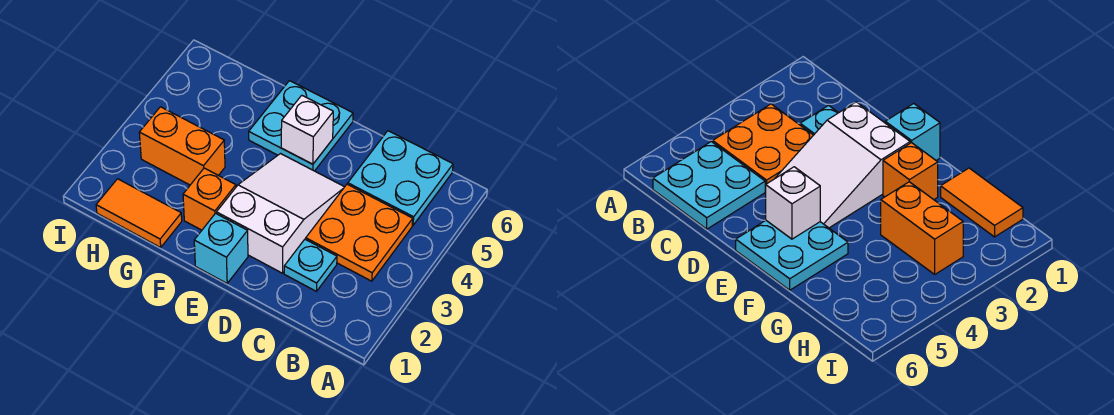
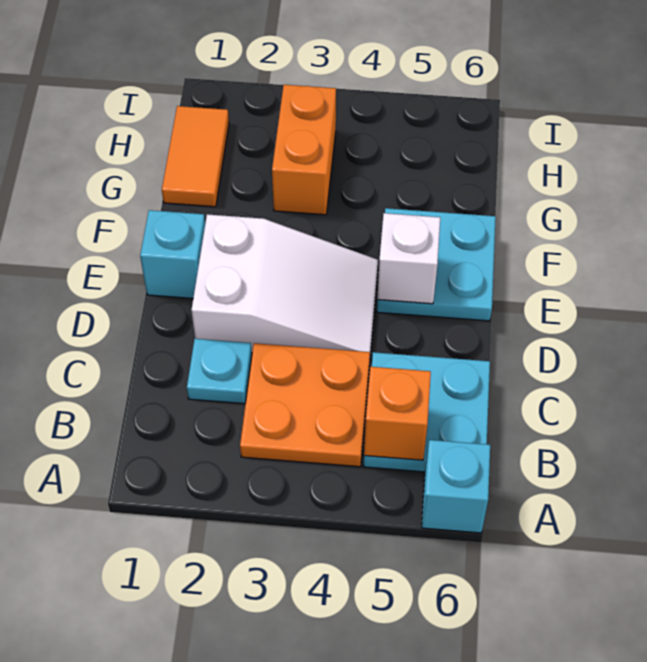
none -> cyan 1x1 brick [422,440,490,533]
orange 1x1 brick [183,168,236,230] -> orange 1x1 brick moved to [364,367,431,460]

